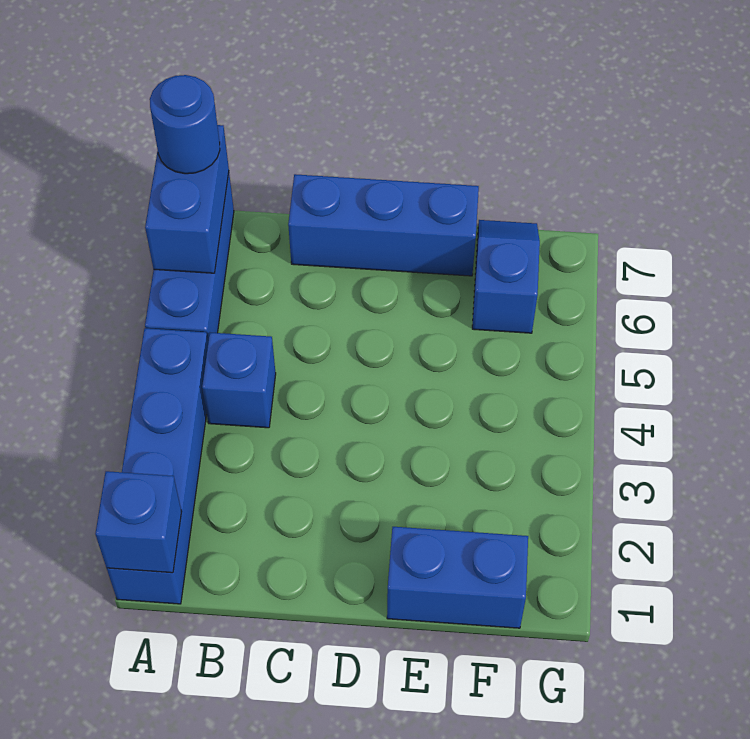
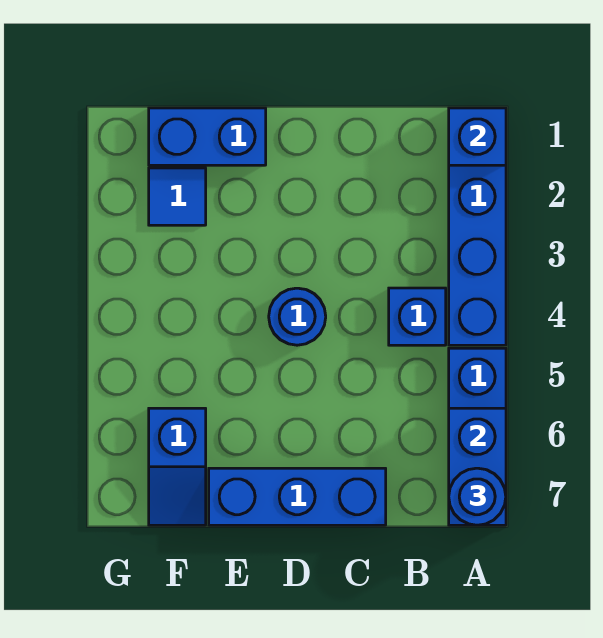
none -> blue 1x1 round brick [269,288,326,345]
none -> blue 1x1 tile [149,168,206,225]

